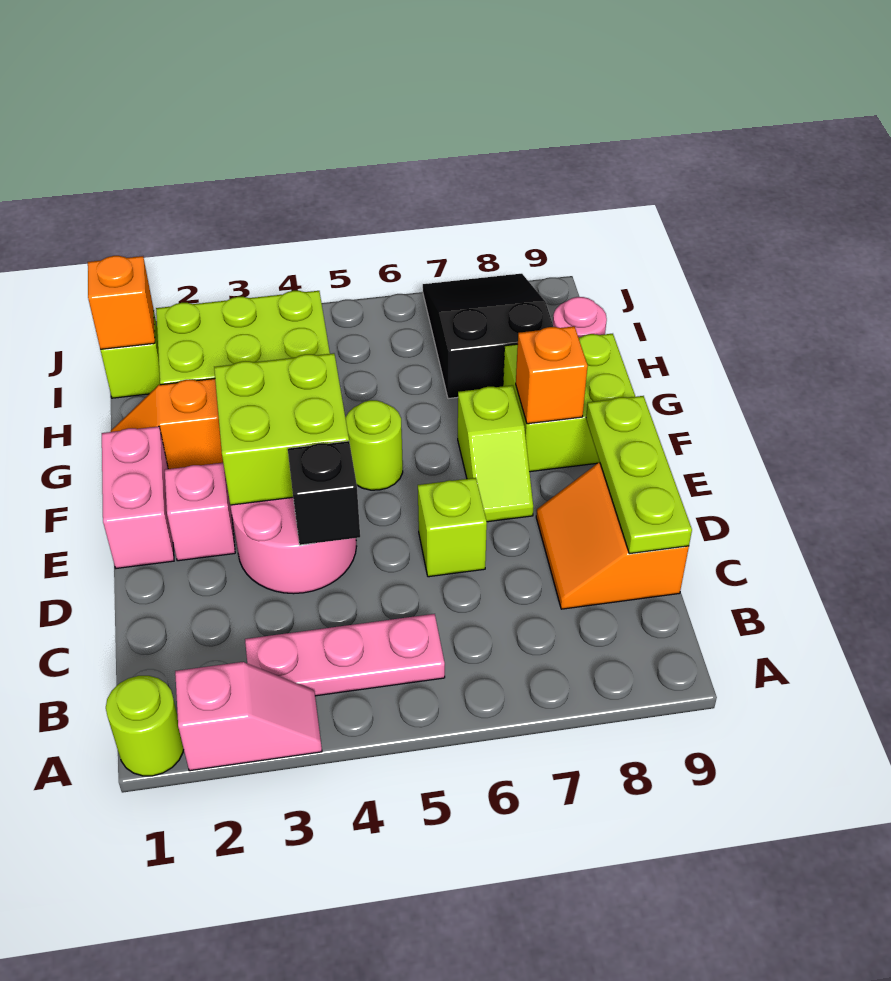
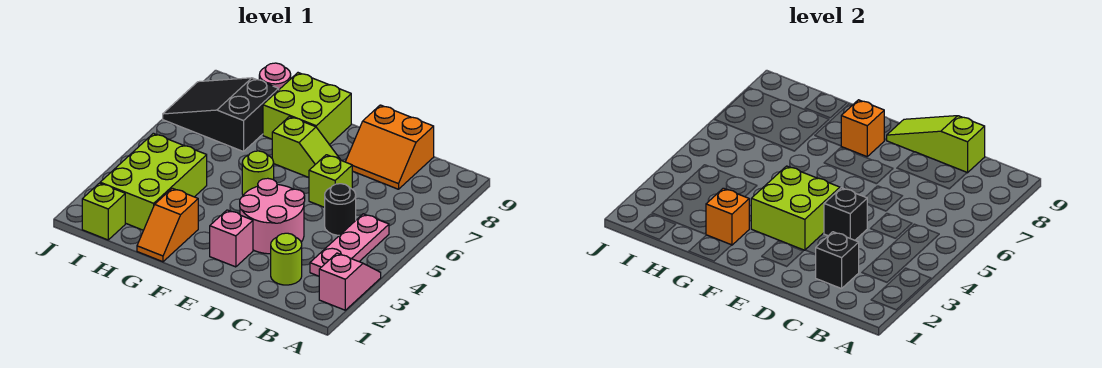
lime 1x1 round brick [106,676,184,776] -> lime 1x1 round brick moved to [271,233,302,285]
none -> black 1x1 brick [816,232,859,289]
none -> black 1x1 round brick [325,184,356,235]
lime 1x3 plate [586,396,692,554] -> lime 1x3 slope [886,116,985,173]
pink 1x2 brick [102,426,174,568] -> none
orange 1x1 brick [88,256,155,349] -> orange 1x1 brick moved to [706,188,749,245]

